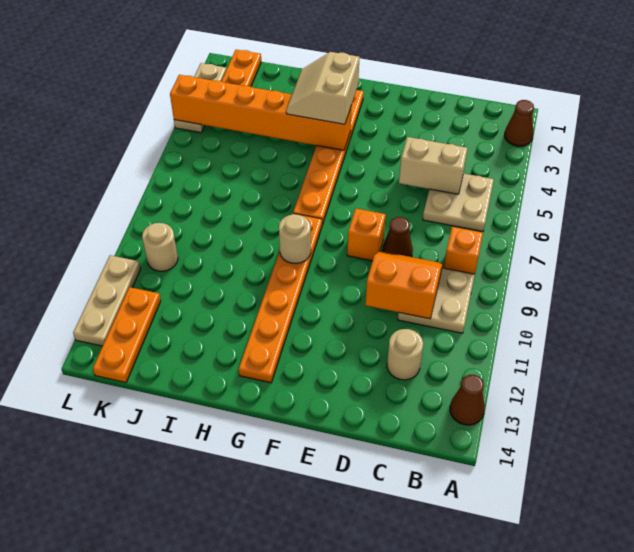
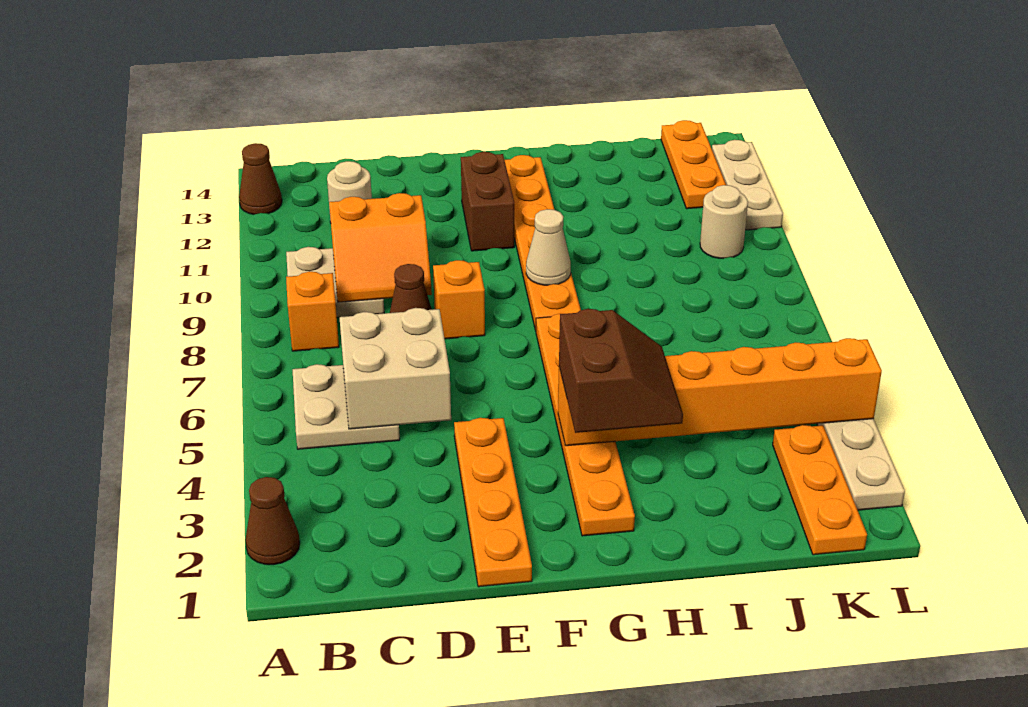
tan 1x2 brick [399,137,467,194] -> tan 2x2 brick [339,308,451,429]
none -> orange 1x4 plate [454,418,532,587]
none -> brown 1x2 brick [461,151,514,251]
tan 2x2 slope [286,52,359,124] -> brown 2x2 slope [559,309,683,433]
tan 1x1 round brick [279,214,311,264] -> tan 1x1 cone [526,209,571,285]

